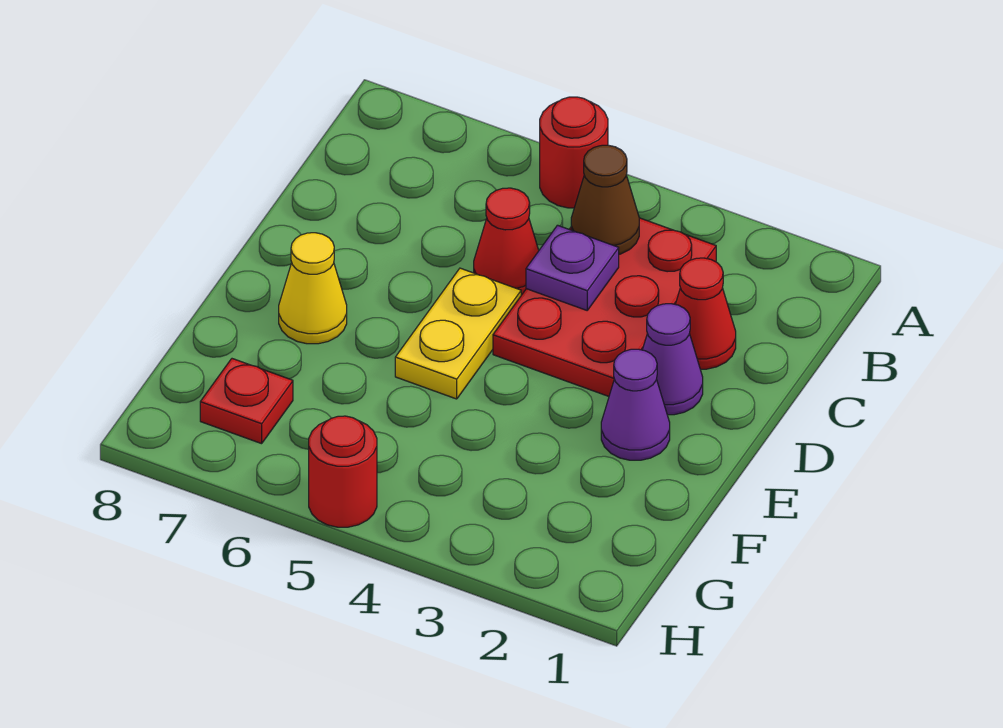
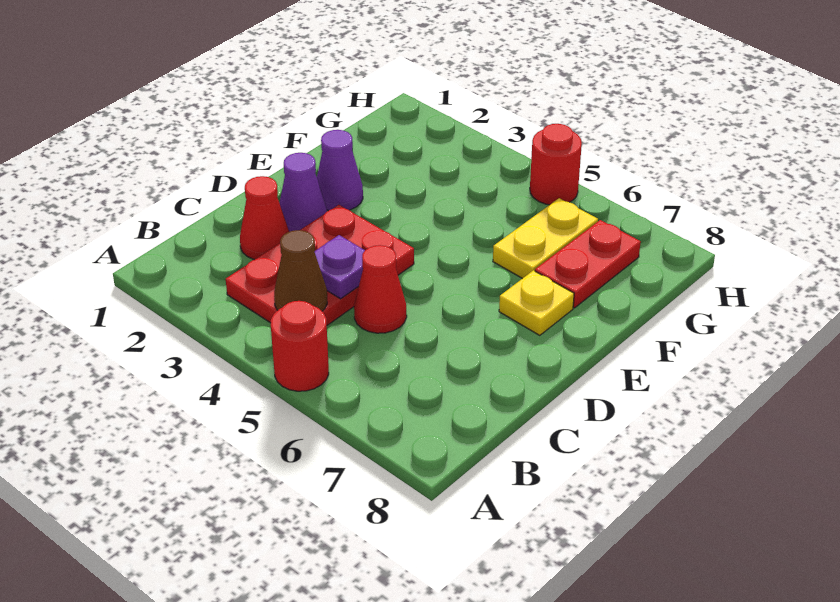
yellow 1x2 plate [395,268,521,399] -> yellow 1x2 plate moved to [493,198,598,279]
yellow 1x1 cone [279,233,347,344] -> yellow 1x1 plate [499,270,574,335]
red 1x1 plate [200,359,293,444] -> red 1x2 plate [535,220,641,308]

